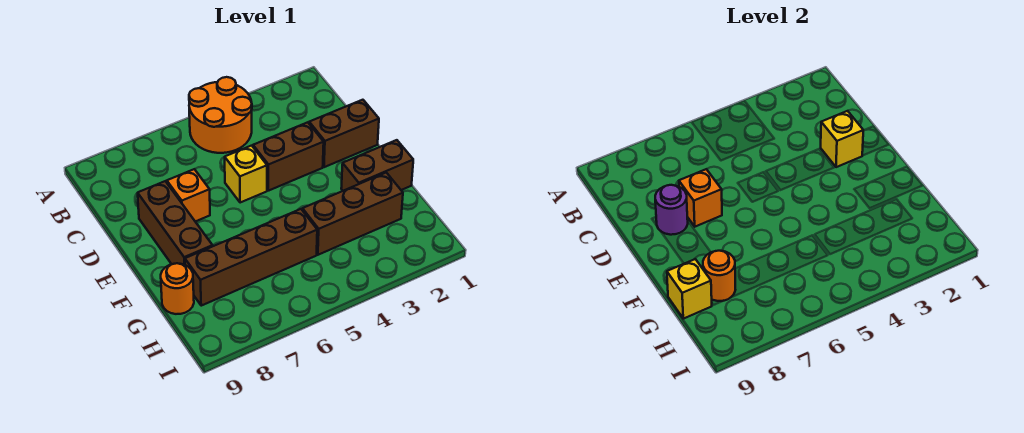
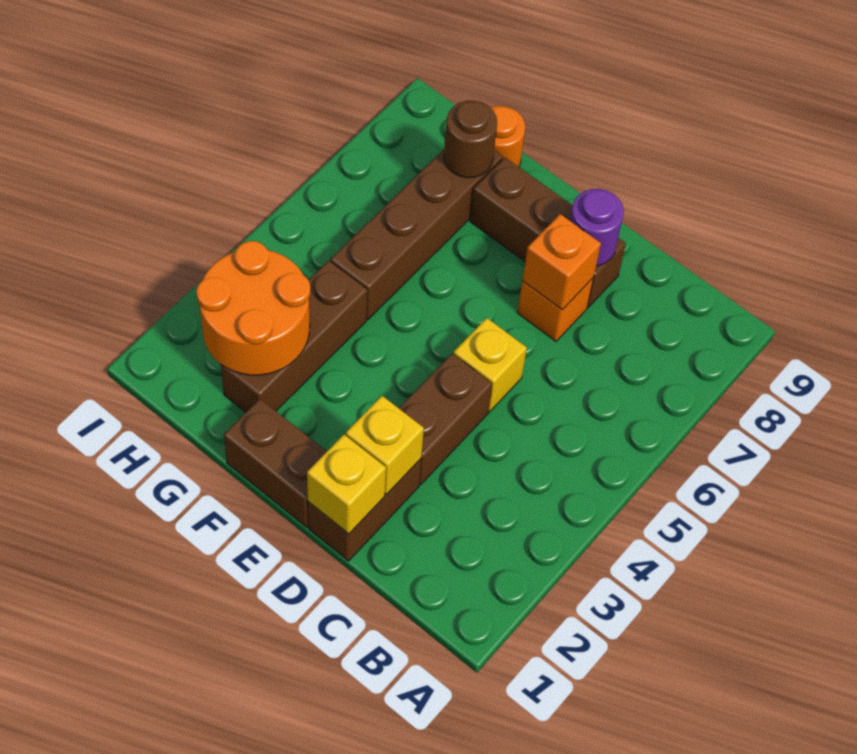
orange 2x2 round brick [189,77,252,153] -> orange 2x2 round brick moved to [196,241,311,375]
brown 1x2 brick [341,140,413,191] -> brown 1x2 brick turned to [224,399,327,527]
orange 1x1 round brick [703,251,735,301] -> brown 1x1 round brick [444,101,497,178]
yellow 1x1 brick [667,259,712,319] -> yellow 1x1 brick moved to [307,435,386,534]

